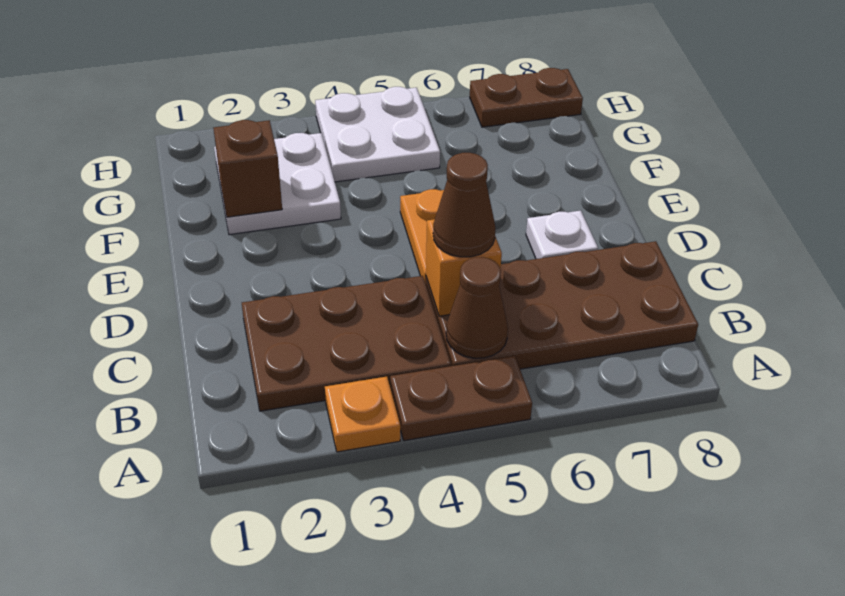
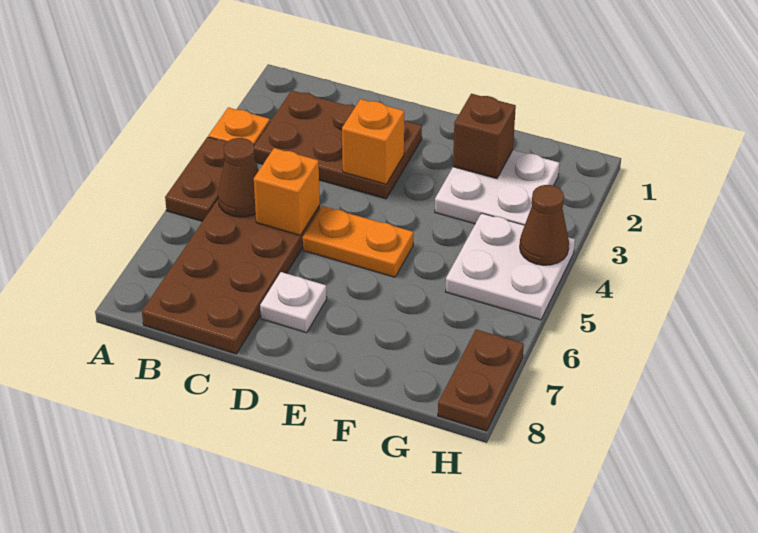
brown 2x3 plate [242,276,451,411] -> brown 2x3 plate turned to [254,90,422,199]
brown 1x1 cone [433,153,496,257] -> brown 1x1 cone moved to [520,185,569,265]
none -> orange 1x1 brick [342,99,404,184]

